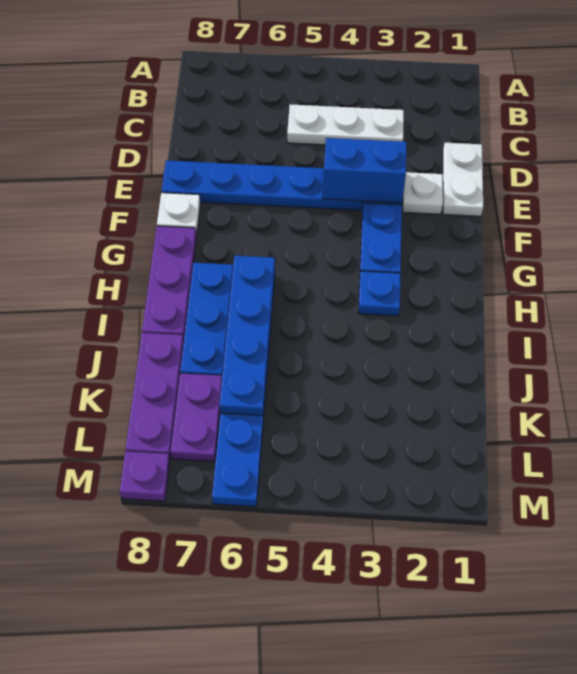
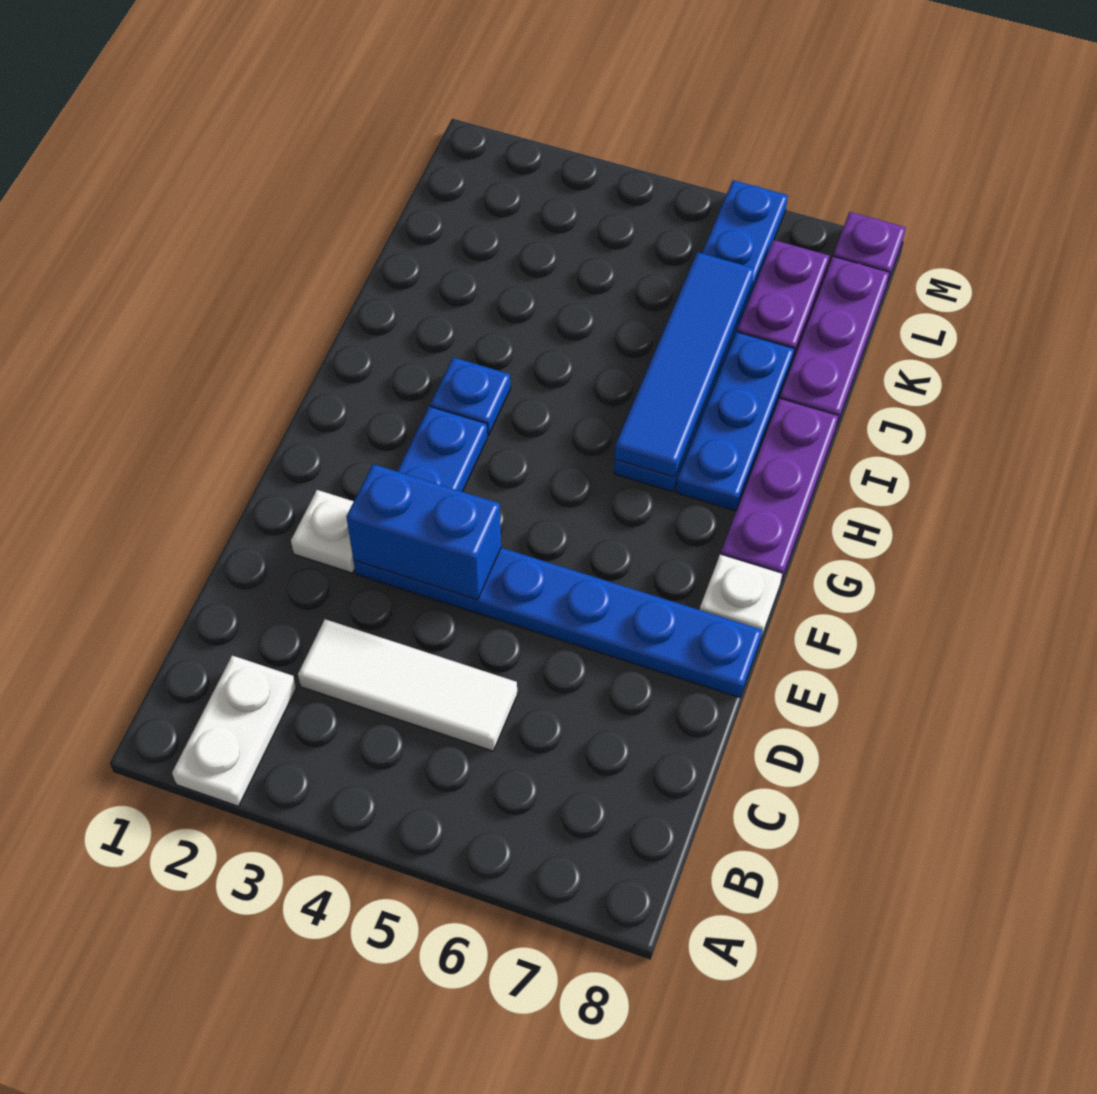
white 1x3 plate [287,104,404,145] -> white 1x3 tile [298,619,517,751]
white 1x2 plate [443,143,483,216] -> white 1x2 plate moved to [172,656,296,806]
blue 1x4 plate [219,256,275,416] -> blue 1x4 tile [615,252,754,477]

